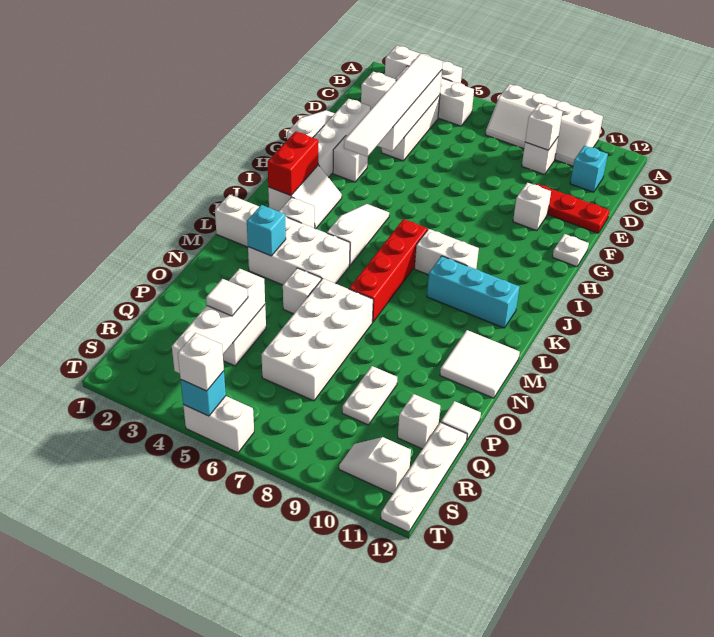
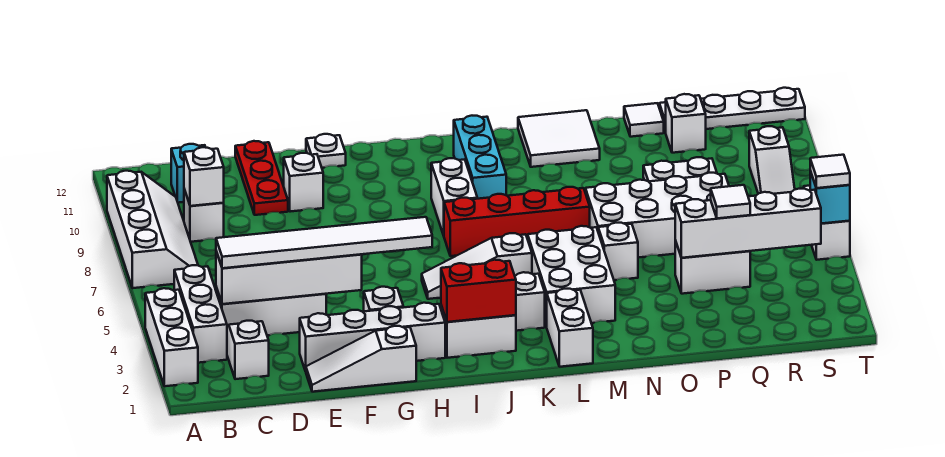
cyan 1x1 brick [247,205,286,256] -> none
white 1x2 slope [339,437,411,494] -> white 1x2 slope moved to [749,126,795,194]
white 1x1 brick [178,333,224,391] -> white 1x1 tile [810,155,850,188]

